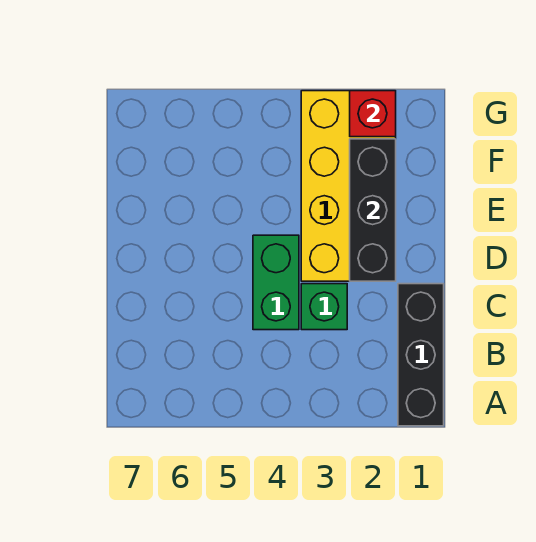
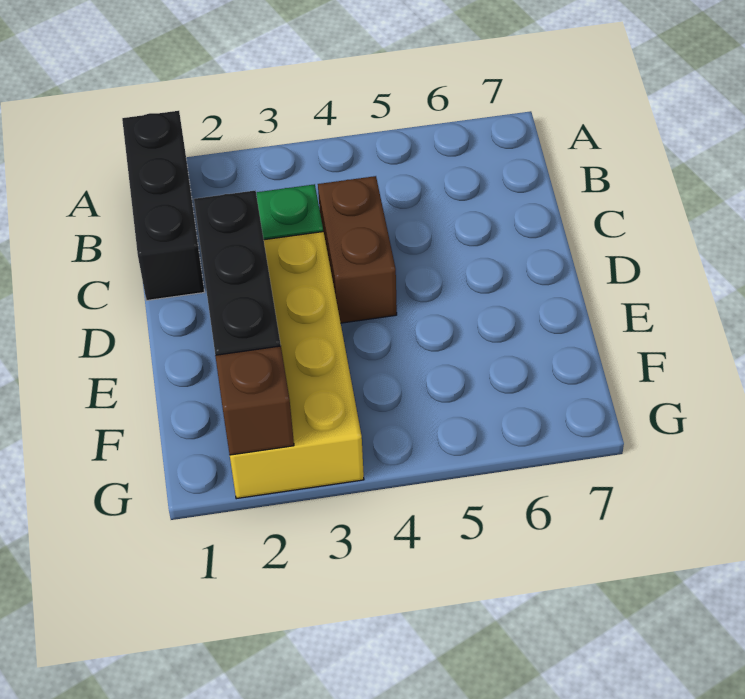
green 1x2 brick [253,235,299,330] -> brown 1x2 brick [318,176,397,323]
red 1x1 brick [350,91,396,137] -> brown 1x1 brick [215,346,294,455]

